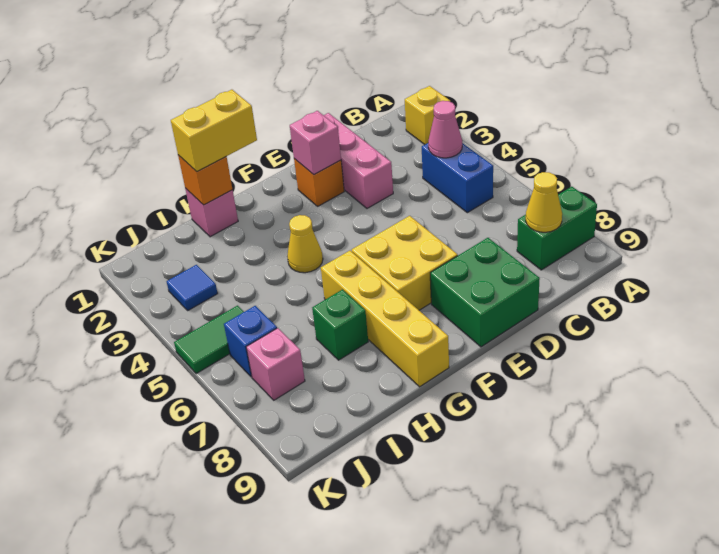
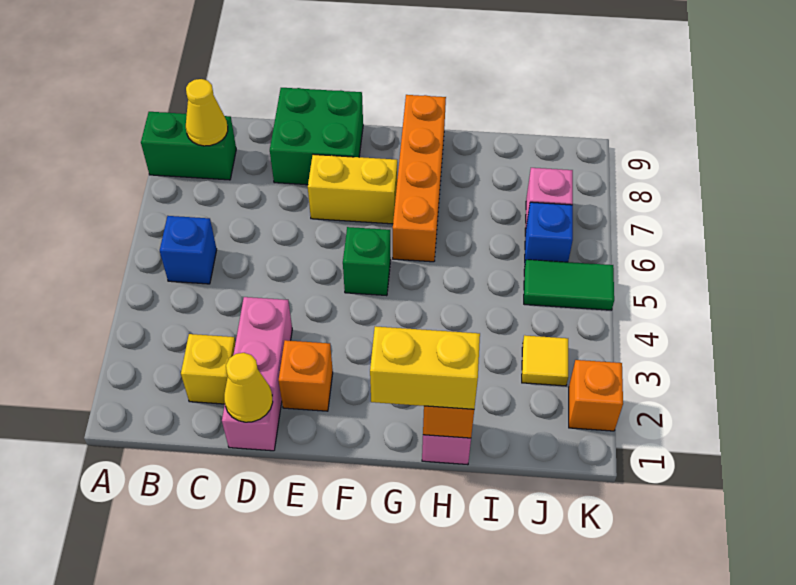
yellow 1x1 brick [405,86,450,145] -> yellow 1x1 brick moved to [181,334,236,404]
blue 1x2 brick [422,143,493,213] -> blue 1x1 brick [160,216,217,284]
pink 1x1 cone [428,101,462,158] -> none
pink 1x1 brick [290,111,341,175] -> none
yellow 2x2 brick [352,216,458,310] -> yellow 1x2 brick [308,154,397,224]
yellow 1x1 cone [287,215,323,273] -> yellow 1x1 cone moved to [224,353,273,422]
yellow 1x4 brick [321,251,449,387] -> orange 1x4 brick [393,95,446,262]
green 1x1 brick [312,290,368,360] -> green 1x1 brick moved to [343,227,391,296]
blue 1x1 tile [167,265,218,310] -> yellow 1x1 tile [522,335,568,386]
none -> orange 1x1 brick [569,360,623,431]

